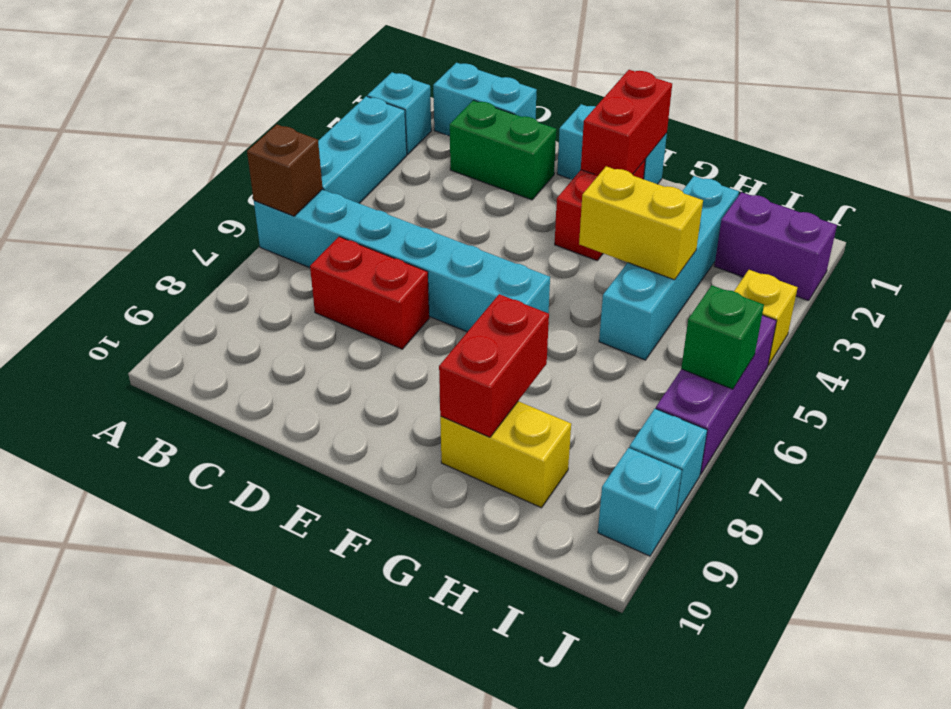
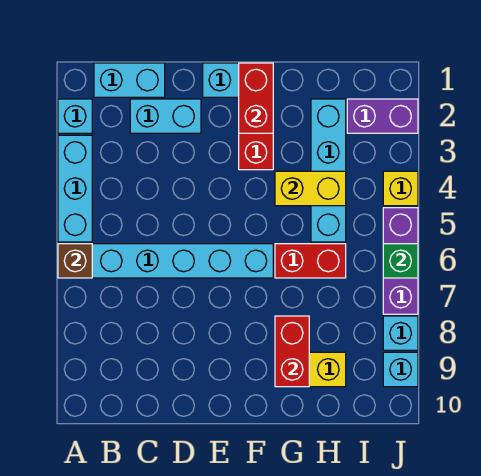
green 1x2 brick [450,100,556,200] -> cyan 1x2 brick [130,99,201,133]
red 1x2 brick [310,237,429,349] -> red 1x2 brick moved to [275,244,346,278]

